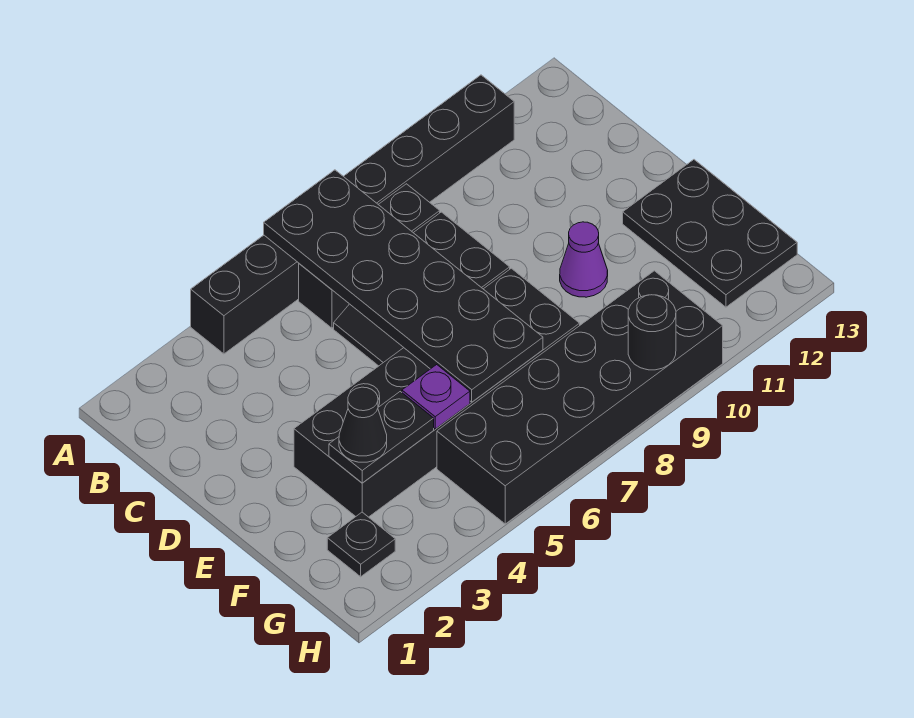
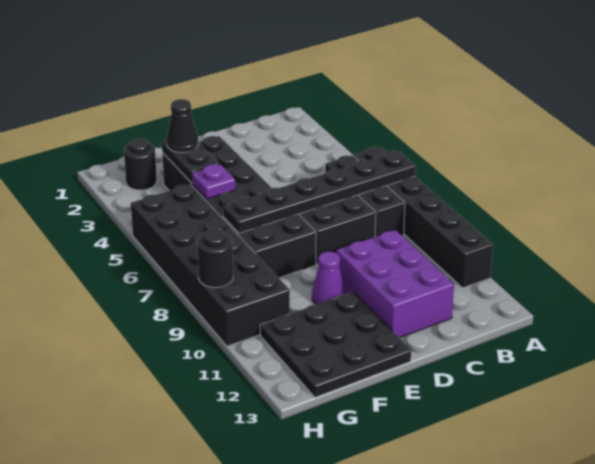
black 1x8 brick [191,75,514,354] -> black 1x6 brick [354,147,493,288]
black 2x6 plate [264,170,543,402] -> black 1x6 plate [223,151,416,233]
none -> purple 2x3 brick [337,230,454,338]
black 2x3 plate [623,160,797,307] -> black 3x3 plate [260,292,411,397]
black 1x1 plate [327,512,395,577] -> black 1x1 round brick [124,138,157,190]

